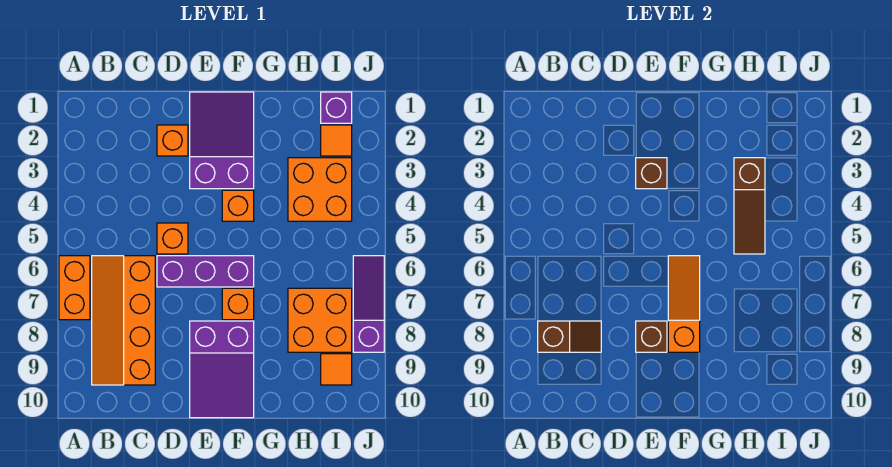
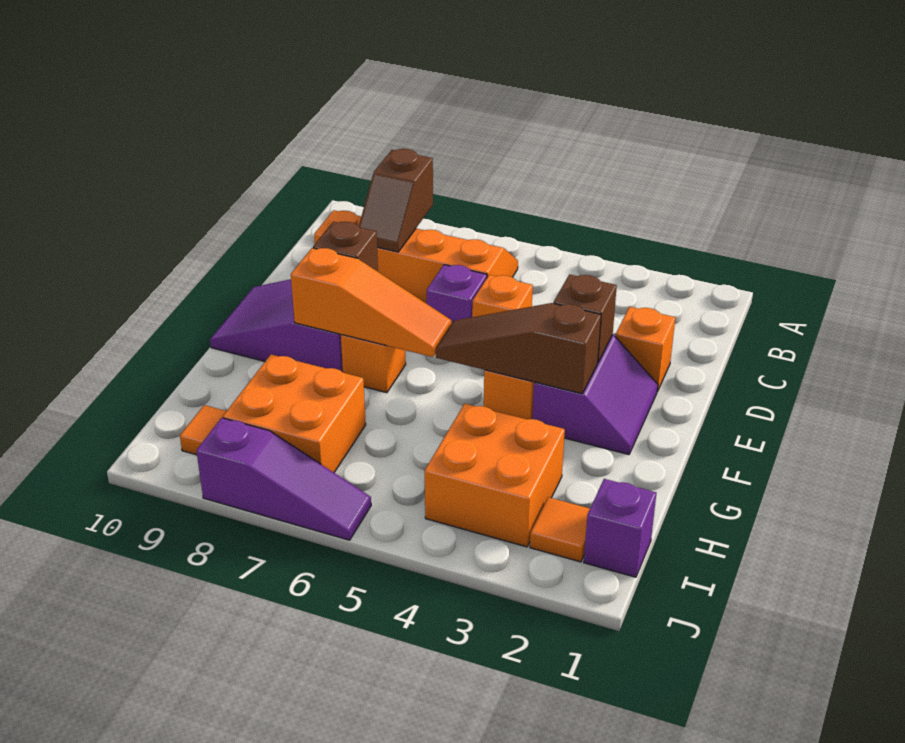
orange 1x2 brick [59,256,90,320] -> none
purple 1x3 brick [157,256,254,287] -> purple 1x1 brick [427,265,487,324]
purple 2x3 slope [190,92,254,189] -> purple 2x2 slope [532,335,658,455]
brown 1x3 slope [734,158,765,254] -> brown 1x3 slope moved to [435,303,601,394]

